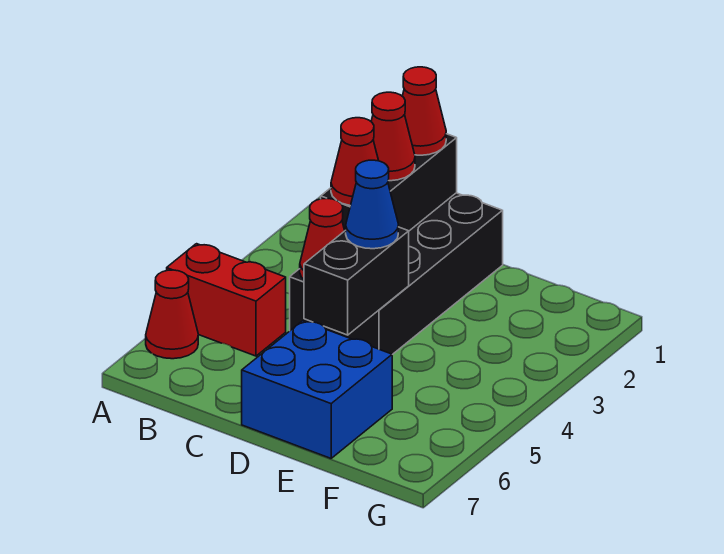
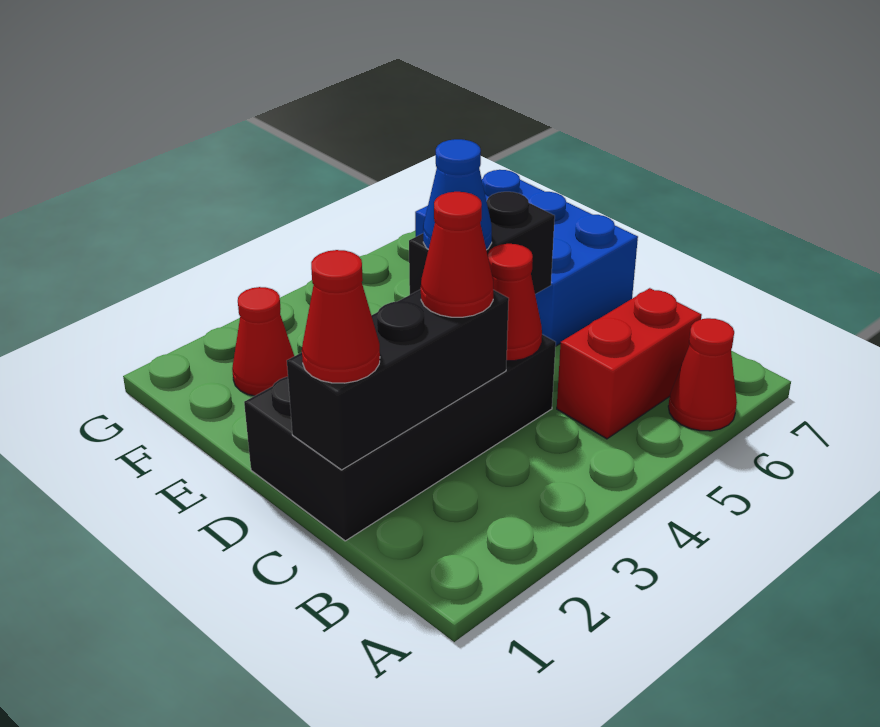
red 1x2 brick [167,244,286,356] -> red 1x2 brick turned to [557,288,702,439]
red 1x1 cone [371,92,415,181] -> red 1x1 cone moved to [232,287,294,396]
blue 2x2 brick [242,321,392,458] -> blue 2x3 brick [415,170,638,347]

